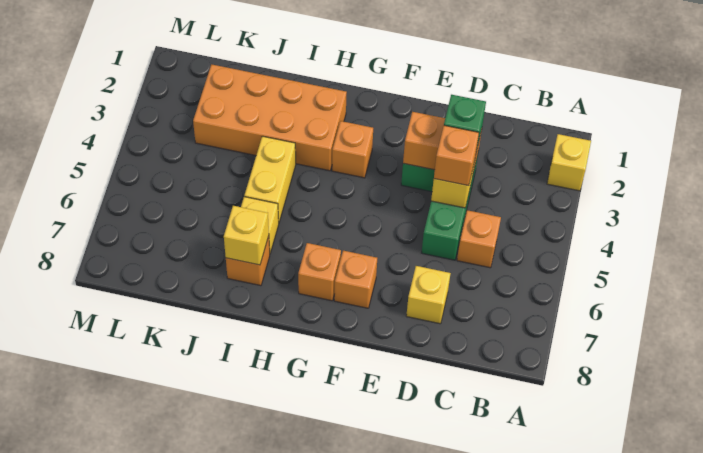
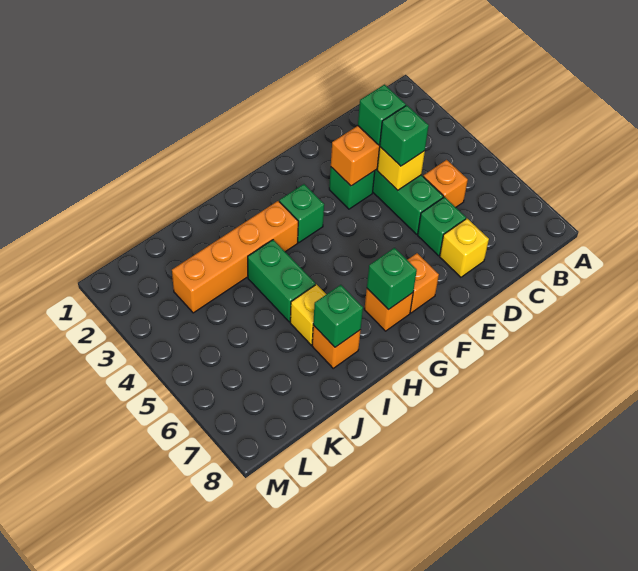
yellow 1x1 brick [547,134,591,191] -> none
orange 1x1 brick [434,125,479,186] -> green 1x1 brick [380,105,429,166]
none -> green 1x1 brick [418,197,466,256]
orange 1x1 brick [332,121,373,178] -> green 1x1 brick [279,184,324,242]
none -> green 1x1 brick [367,248,417,310]
orange 2x4 brick [193,64,347,171] -> orange 1x4 brick [172,201,298,313]
yellow 1x2 brick [244,136,296,222] -> green 1x2 brick [248,240,315,322]
yellow 1x1 brick [224,206,269,265] -> green 1x1 brick [313,285,363,347]

